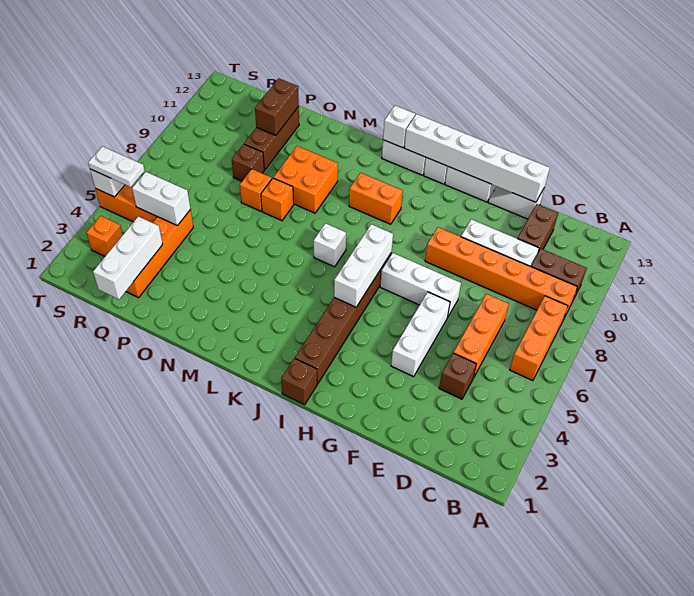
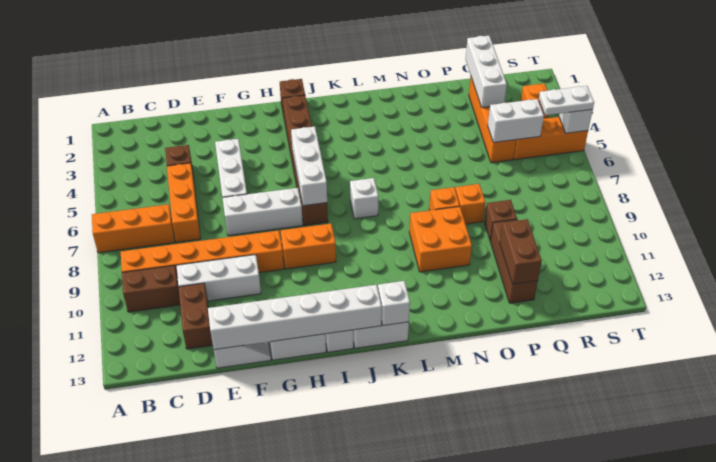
orange 1x3 brick [510,296,568,381] -> orange 1x3 brick turned to [92,204,175,253]
orange 1x2 brick [349,173,403,224] -> orange 1x2 brick moved to [281,224,336,269]

